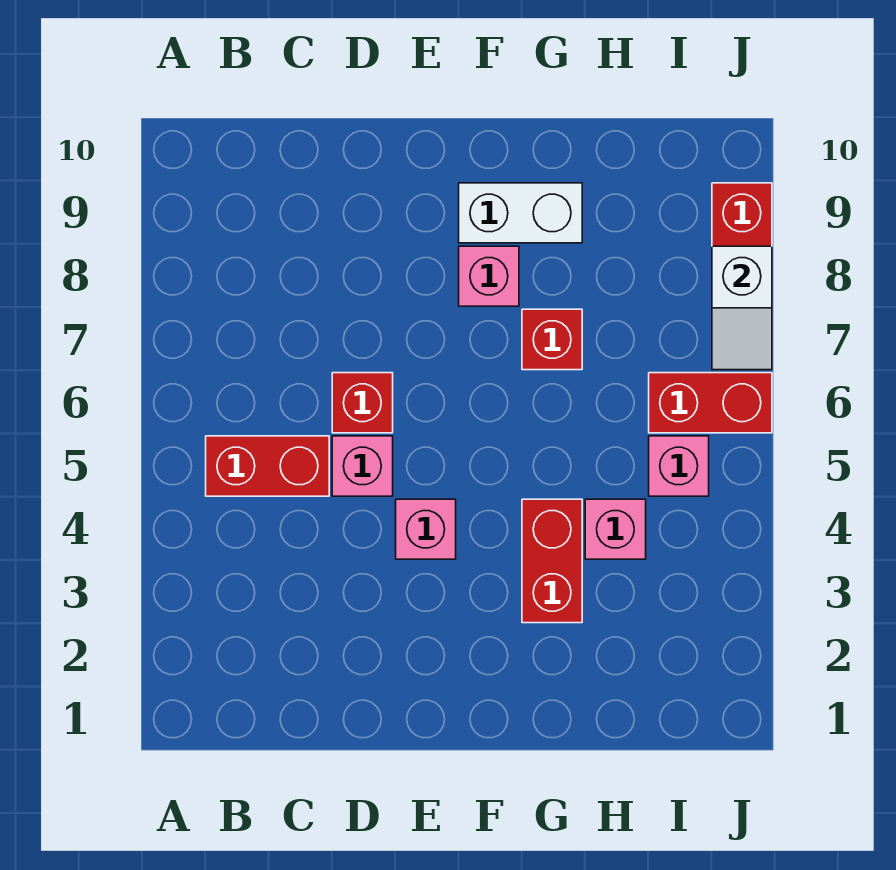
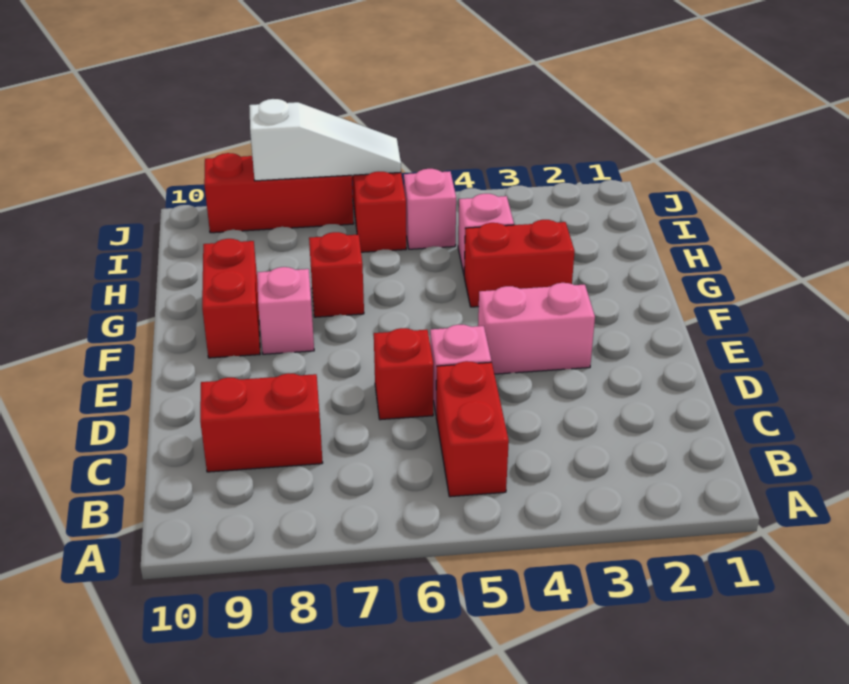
none -> red 1x2 brick [200,373,323,472]
pink 1x1 brick [396,499,456,559] -> pink 1x2 brick [478,283,595,374]
white 1x2 brick [459,183,582,243] -> red 1x2 brick [202,239,260,358]
white 1x2 slope [712,246,772,370] -> white 1x3 slope [249,99,401,181]

